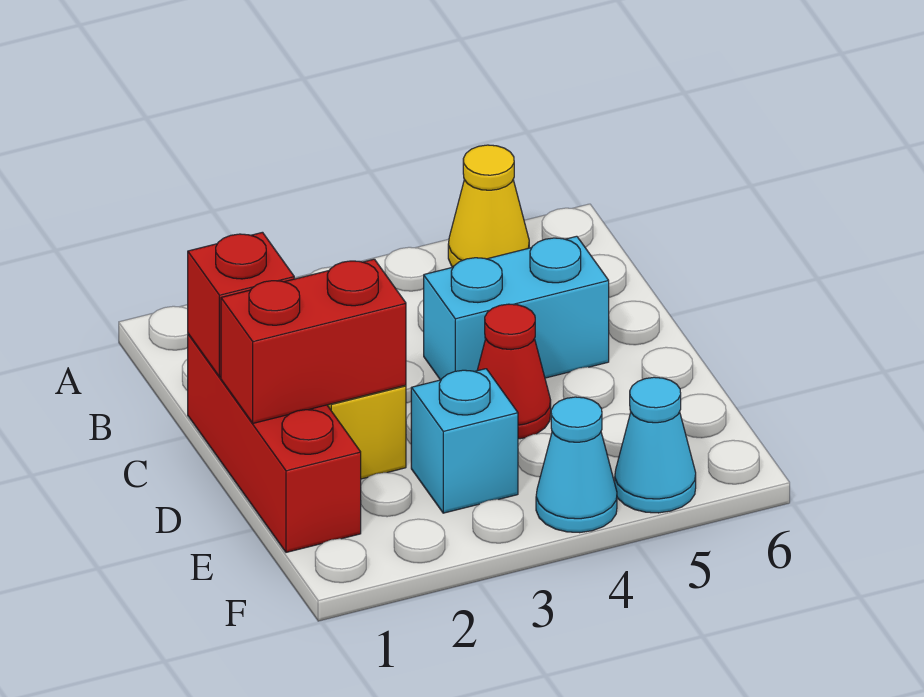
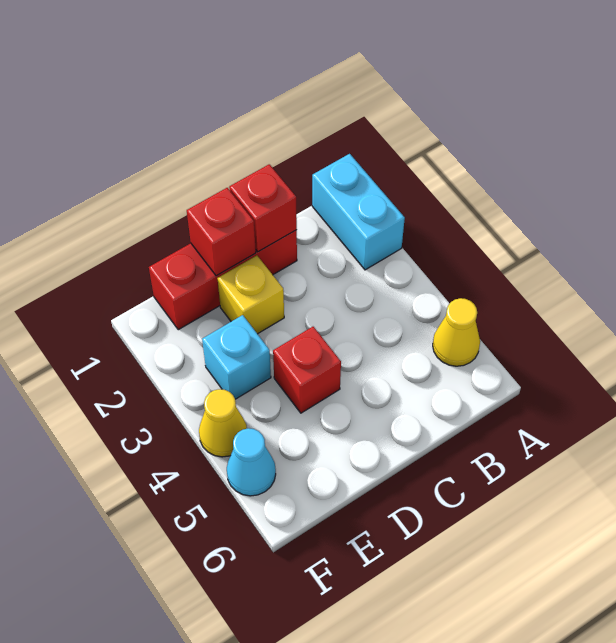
cyan 1x2 brick [424,236,609,380] -> cyan 1x2 brick moved to [312,154,405,270]
red 1x2 brick [221,259,406,423] -> red 1x1 brick [187,188,256,276]
red 1x1 cone [477,304,551,439] -> red 1x1 brick [273,327,341,413]
cyan 1x1 cone [536,397,617,533] -> yellow 1x1 cone [199,389,247,457]

